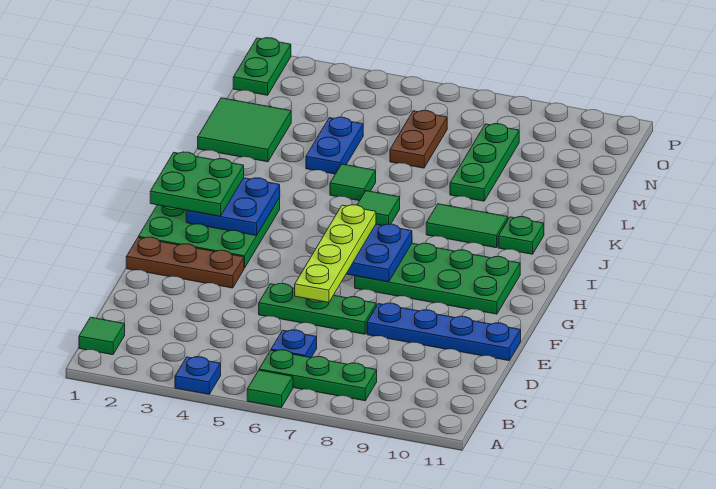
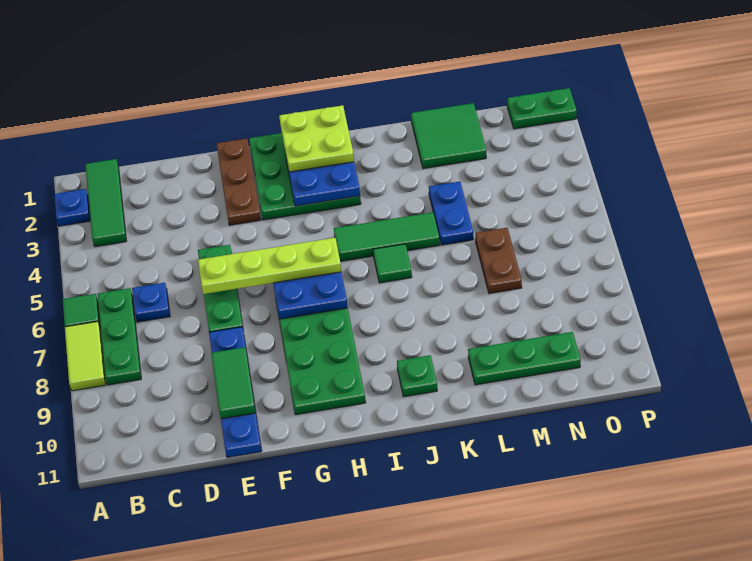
blue 1x1 plate [175,357,221,394] -> blue 1x1 plate moved to [54,189,90,226]
none -> lime 1x2 tile [65,322,106,391]
green 1x1 tile [79,317,125,355] -> green 1x3 tile [85,159,126,247]
green 2x2 plate [150,152,244,216] -> lime 2x2 plate [279,105,354,172]
green 1x2 tile [426,204,508,248] -> green 1x2 tile moved to [211,347,256,419]
green 1x1 tile [330,164,376,201] -> green 1x3 tile [334,212,440,261]
blue 1x2 plate [306,117,363,174] -> blue 1x2 plate turned to [429,181,473,245]
green 1x3 plate [450,124,519,201] -> green 1x3 plate moved to [468,332,581,385]
brown 1x2 plate [390,111,447,168] -> brown 1x2 plate turned to [475,228,522,293]

